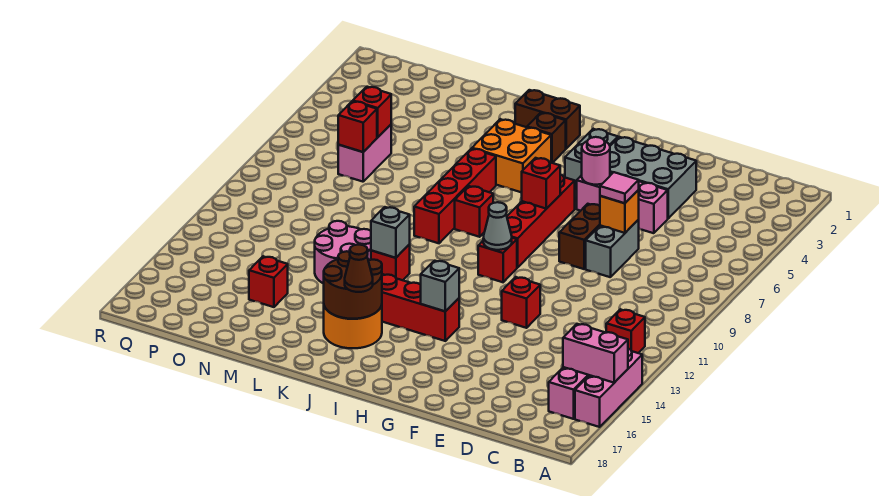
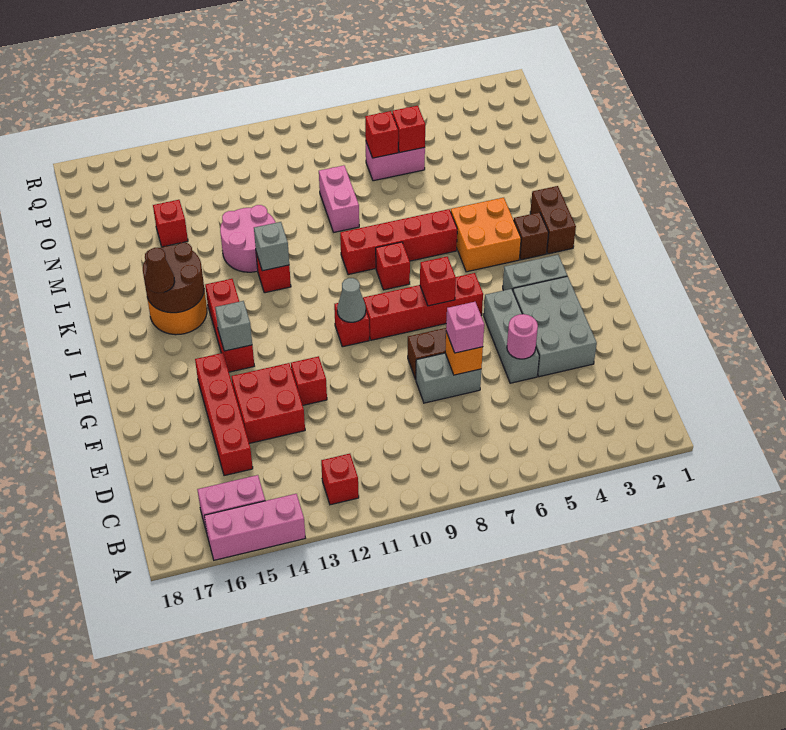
pink 1x2 brick [563,324,628,383] -> pink 1x2 brick moved to [319,165,359,232]
none -> red 1x4 brick [195,353,253,476]
pink 1x3 brick [577,172,668,233] -> grey 1x3 brick [484,289,539,383]
pink 1x1 tile [600,172,639,203] -> pink 1x1 brick [446,302,484,353]
none -> red 2x2 brick [231,363,305,443]
pink 1x1 round brick [582,137,610,185] -> pink 1x1 round brick moved to [507,314,538,359]

